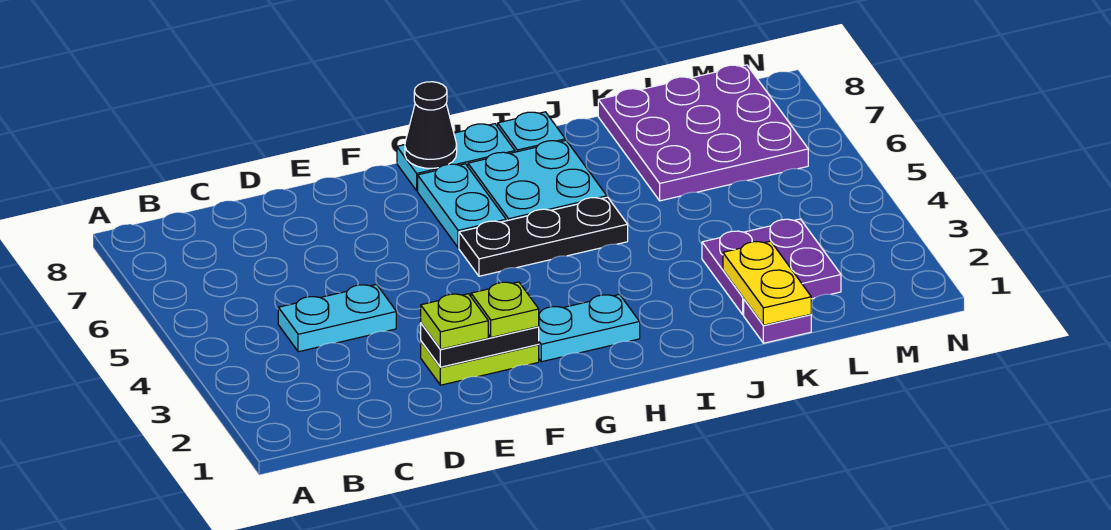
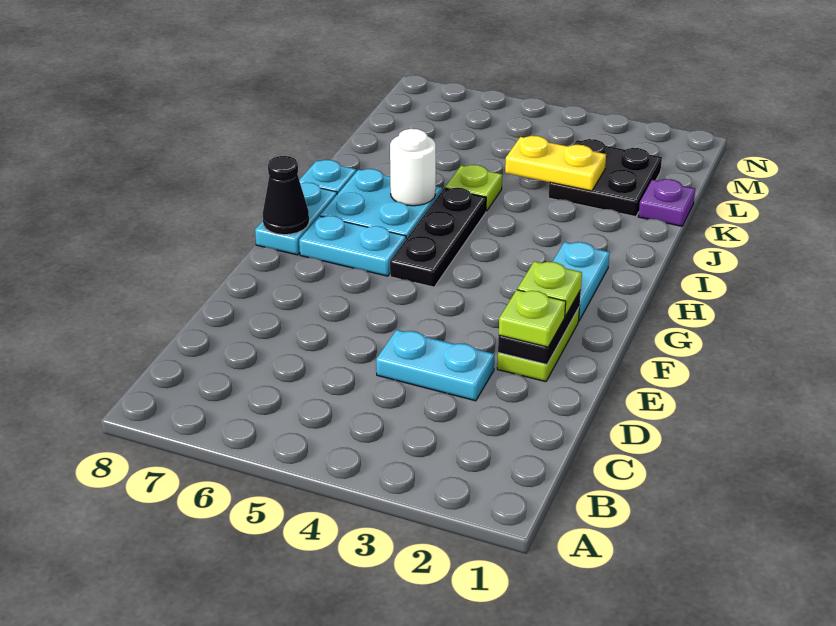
cyan 1x2 plate [278,285,396,352] -> cyan 1x2 plate turned to [376,330,495,401]
none -> white 1x1 round brick [390,129,436,206]
none -> lime 1x1 plate [445,165,502,211]
yellow 1x2 plate [723,241,811,325] -> yellow 1x2 plate moved to [505,136,606,191]
purple 2x2 plate [702,219,841,315] -> black 2x2 plate [548,139,662,217]
purple 3x3 plate [598,65,808,201] -> none

